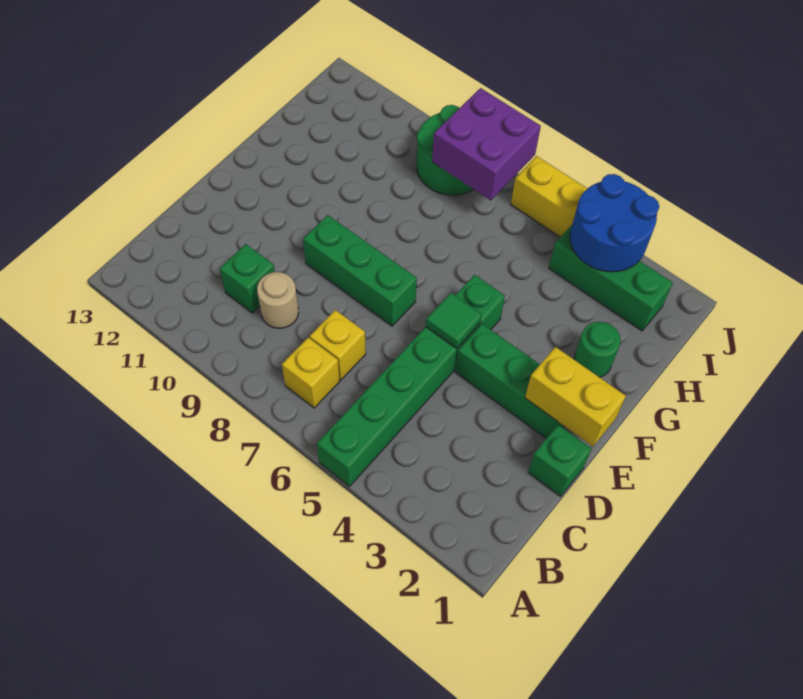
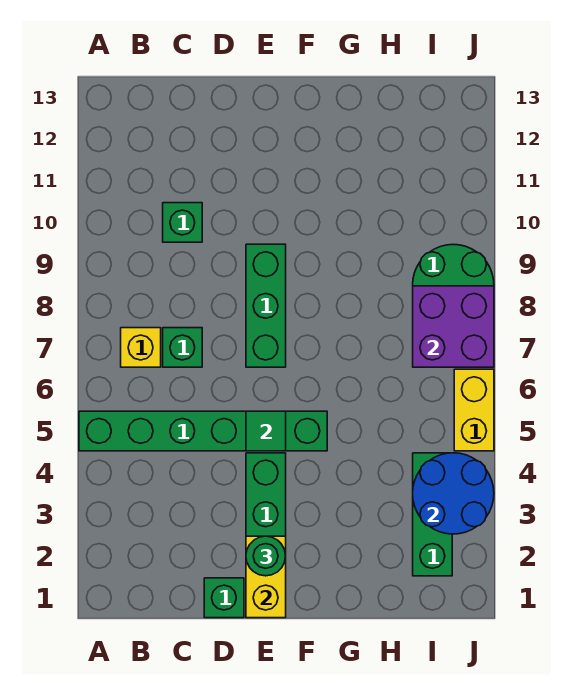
yellow 1x1 brick [310,310,366,380] -> green 1x1 brick [163,328,202,367]
tan 1x1 round brick [257,272,299,328] -> none
green 1x1 round brick [574,322,621,377] -> green 1x1 round brick moved to [246,536,286,576]

